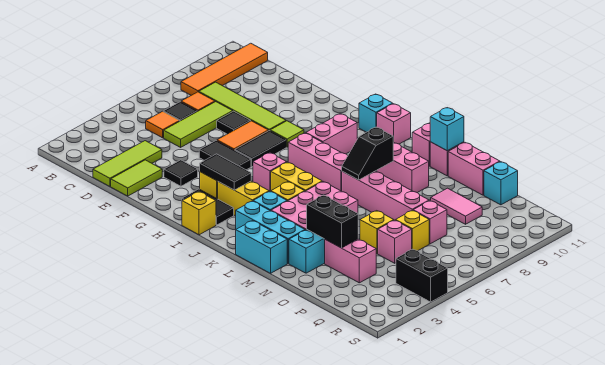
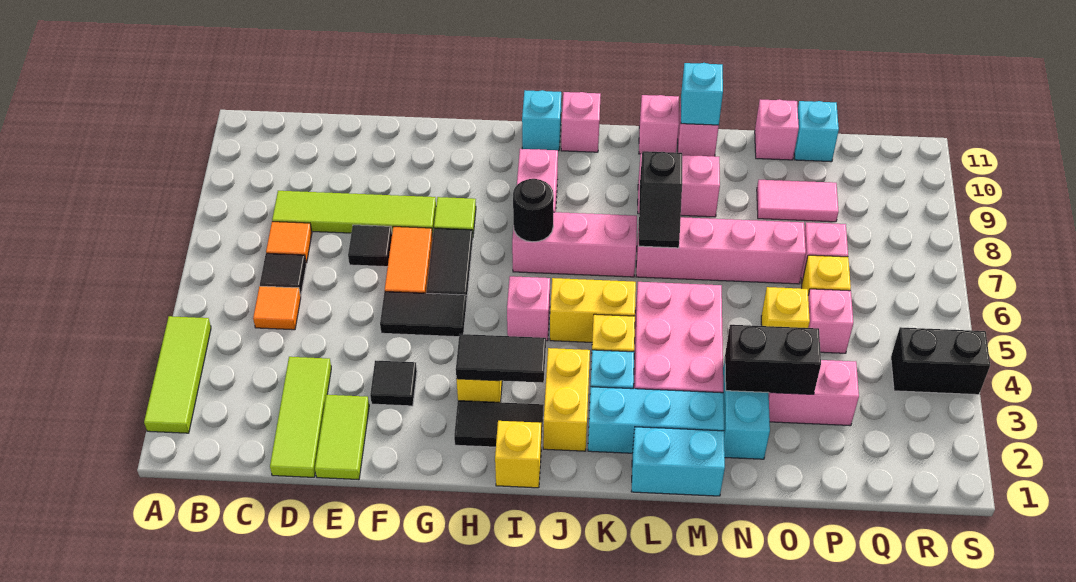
orange 1x4 tile [181,43,268,95] -> none
lime 1x3 tile [164,102,233,147] -> lime 1x3 tile moved to [144,316,211,433]
yellow 1x2 brick [218,181,269,216] -> yellow 1x2 brick turned to [543,348,590,451]
none -> black 1x1 round brick [513,179,554,242]
pink 1x2 brick [448,143,500,195] -> pink 1x1 brick [755,99,799,160]

